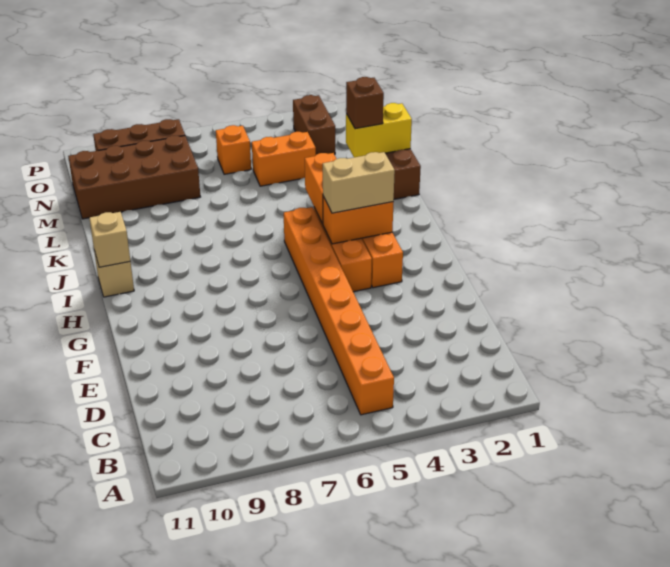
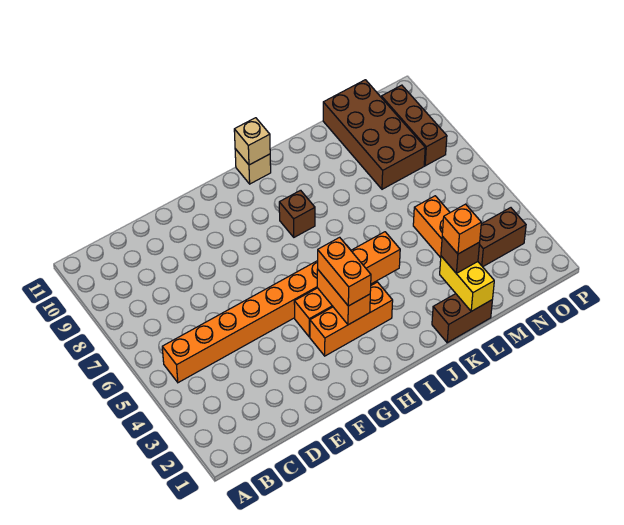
tan 1x2 brick [323,152,395,213] -> orange 1x2 brick [318,237,371,306]
none -> brown 1x1 brick [279,190,315,237]
orange 1x1 brick [216,125,251,174] -> orange 1x1 brick moved to [442,204,481,254]

